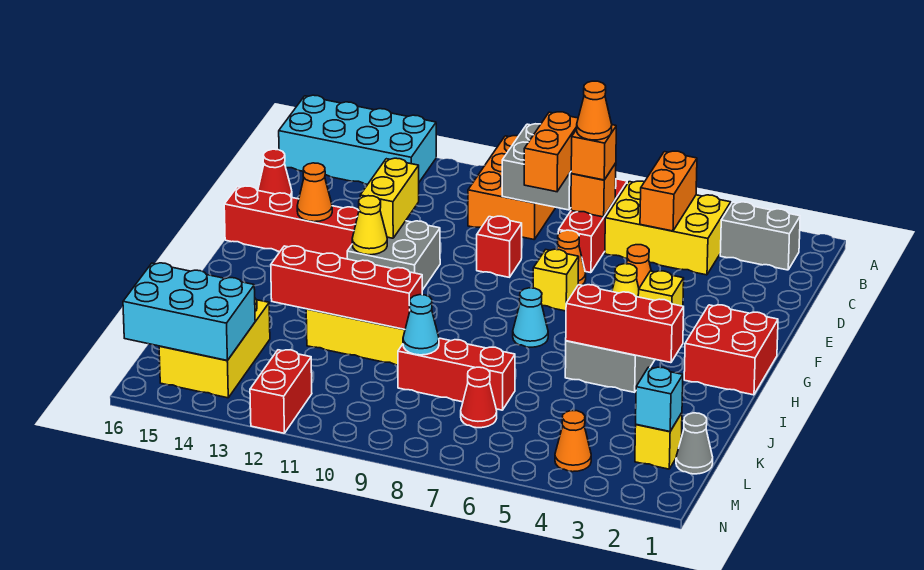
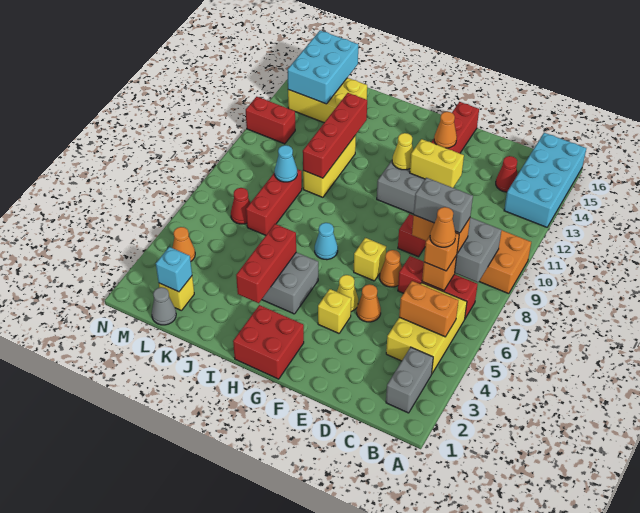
none -> grey 1x2 brick [414,178,473,233]
red 1x1 cone [258,149,292,197] -> red 1x1 cone moved to [496,156,517,192]

